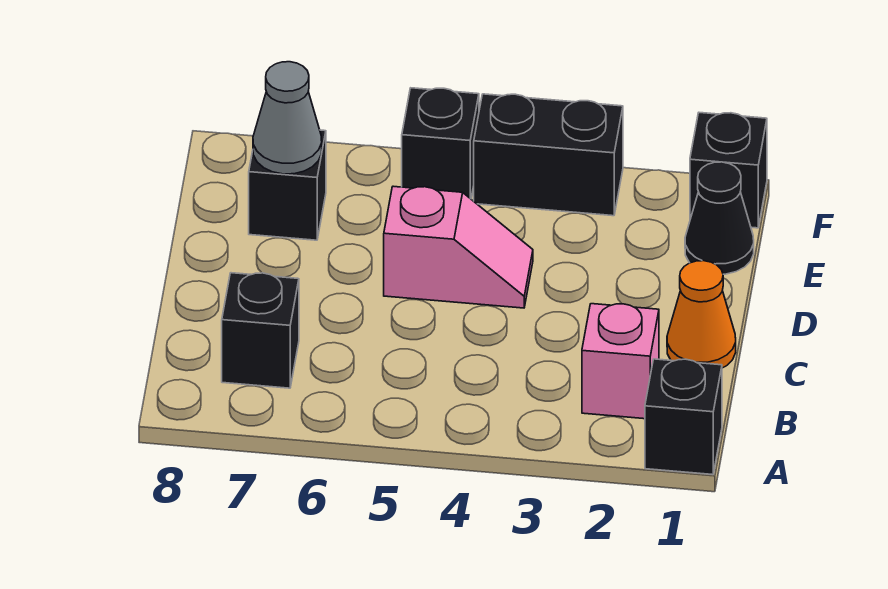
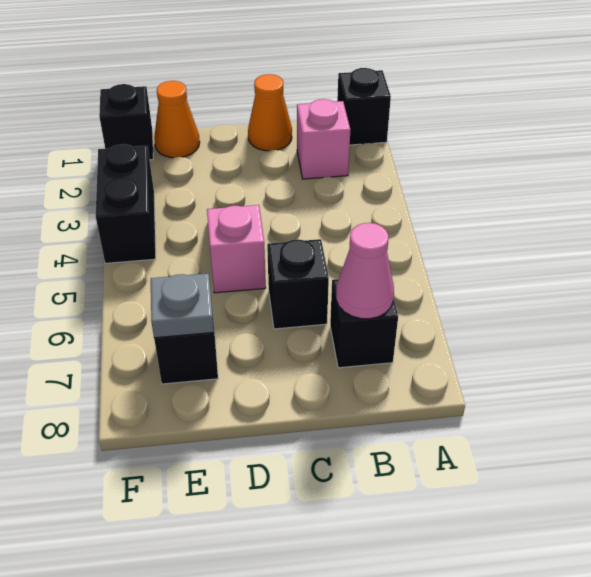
none -> pink 1x1 cone [336,223,394,319]
black 1x1 cone [685,162,754,274] -> orange 1x1 cone [154,81,200,158]
grey 1x1 cone [253,62,322,174] -> grey 1x1 plate [151,273,214,338]
black 1x1 brick [402,88,479,199] -> black 1x1 brick moved to [267,239,329,329]

